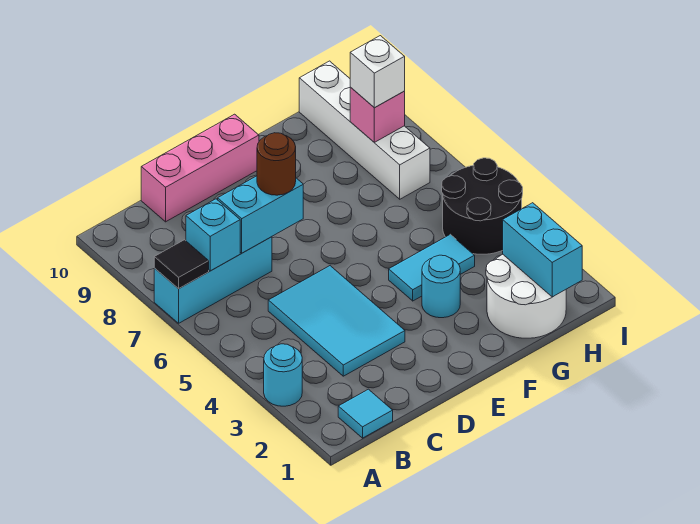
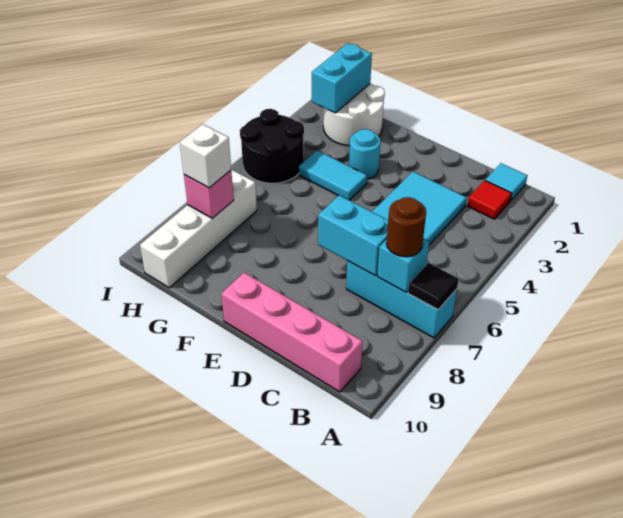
cyan 1x1 round brick [264,344,302,406] -> none
none -> red 1x1 tile [468,181,512,219]
pink 1x3 brick [141,114,259,222] -> pink 1x4 brick [221,273,363,392]
brown 1x1 round brick [257,133,296,195] -> brown 1x1 round brick moved to [387,197,426,257]

